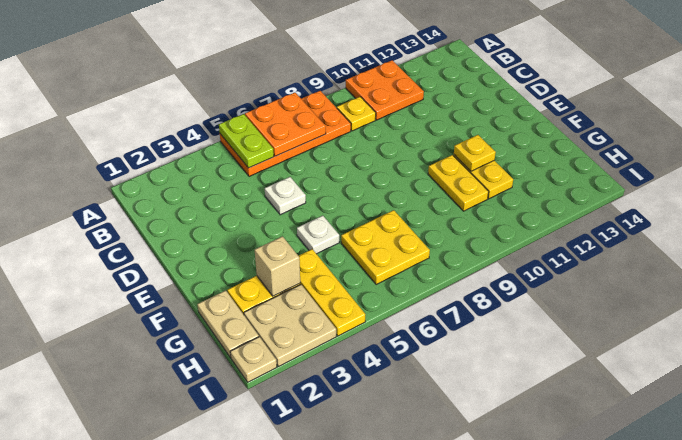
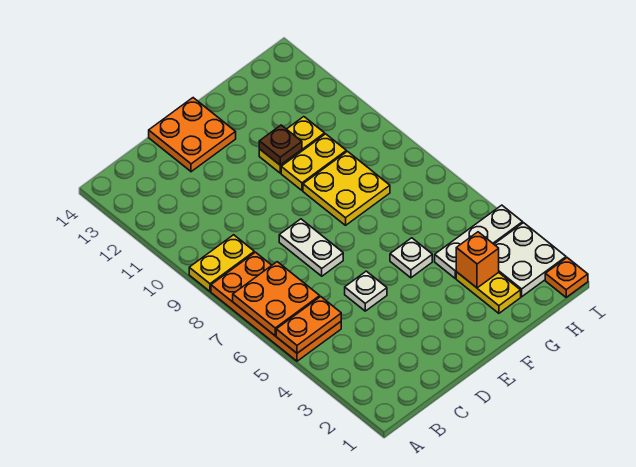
lime 1x2 plate [219,114,274,168] -> orange 1x2 plate [276,297,341,353]
orange 2x2 plate [346,60,424,120] -> orange 2x2 plate moved to [149,98,236,172]
yellow 1x1 plate [337,97,376,131] -> yellow 1x2 plate [189,235,254,291]
none -> white 1x2 plate [279,219,343,276]
yellow 1x1 plate [454,135,496,171] -> brown 1x1 plate [259,125,302,165]
tan 1x2 plate [197,290,259,358] -> none
tan 1x1 brick [255,236,300,296] -> orange 1x1 brick [456,232,499,288]
yellow 1x3 plate [299,249,365,336] -> white 1x3 plate [435,205,523,278]
yellow 2x2 plate [341,210,430,284] -> yellow 2x2 plate moved to [303,151,390,225]
tan 2x2 plate [244,284,336,367] -> white 2x2 plate [494,223,566,297]
tan 1x1 plate [230,337,277,382] -> orange 1x1 plate [545,258,588,297]

